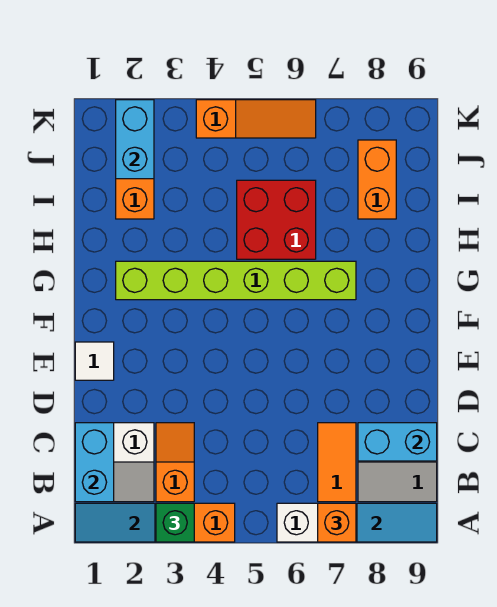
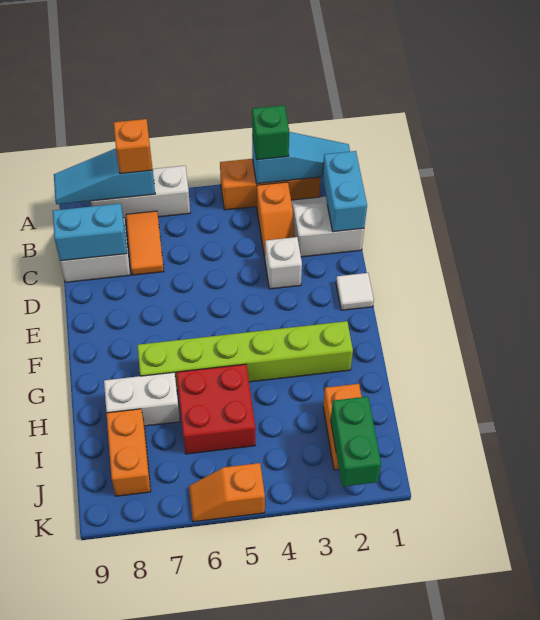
none -> white 1x1 brick [265,237,302,289]
none -> white 1x2 brick [104,372,180,426]
cyan 1x2 brick [116,100,154,179] -> green 1x2 brick [331,396,381,487]
orange 1x3 slope [196,100,316,138] -> orange 1x2 slope [189,463,265,522]

